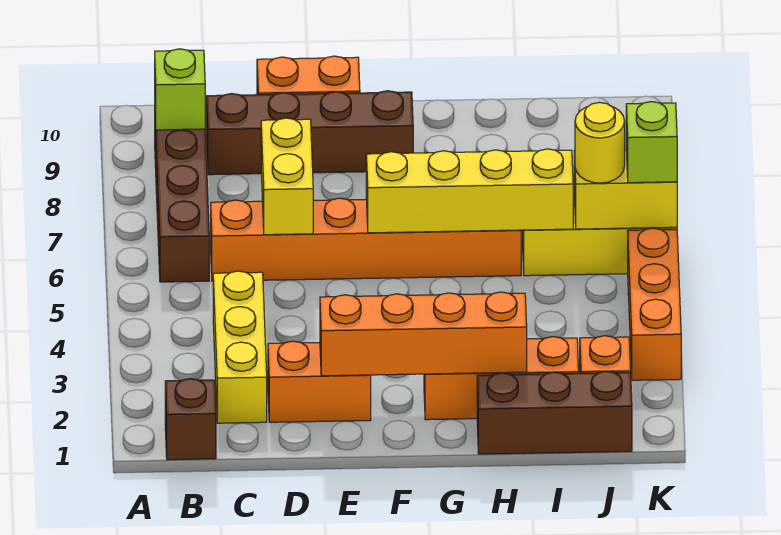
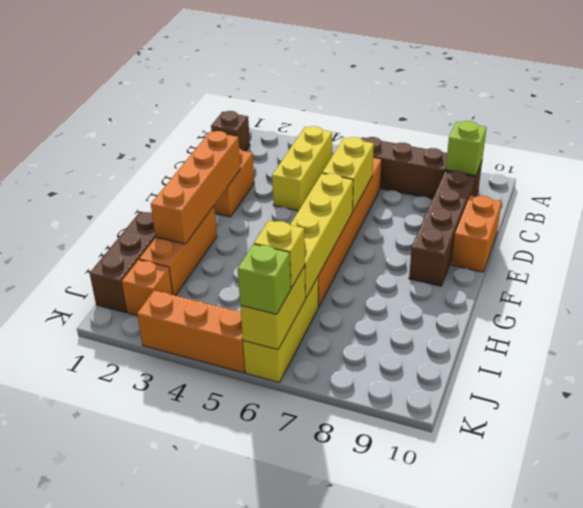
yellow 1x3 brick [213,271,267,423] -> yellow 1x3 brick turned to [272,126,332,211]
yellow 1x2 brick [261,118,313,235] -> yellow 1x2 brick turned to [322,137,374,212]
yellow 1x1 round brick [575,102,625,183] -> yellow 1x1 brick [254,221,305,288]

